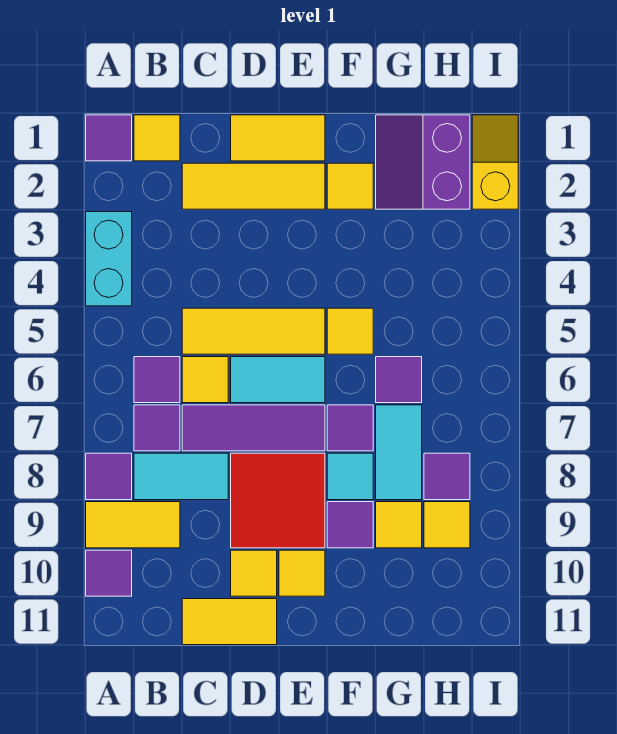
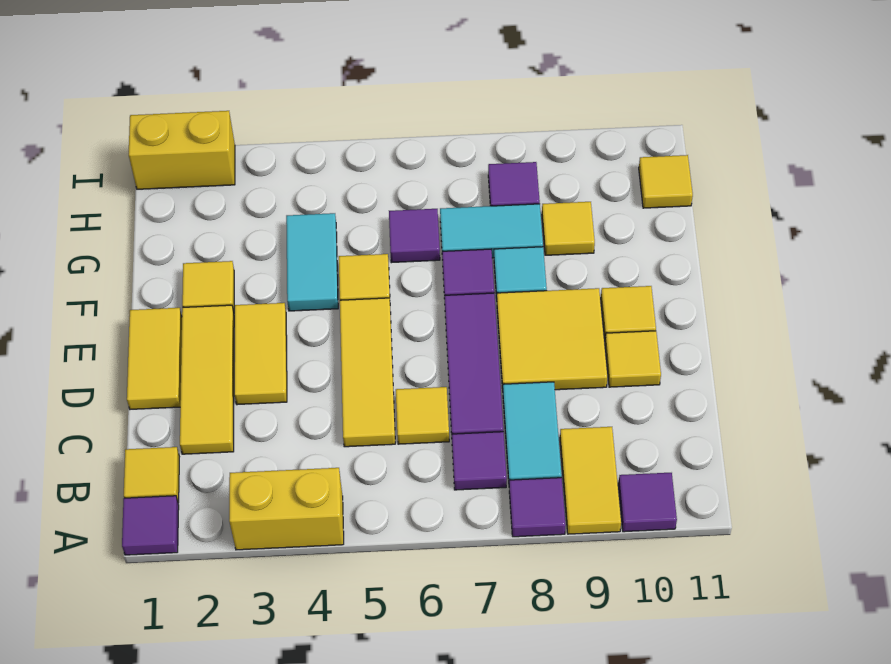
cyan 1x2 brick [86,212,132,306] -> yellow 1x2 brick [229,468,344,550]
purple 1x1 tile [134,357,180,403] -> none
yellow 1x2 tile [182,599,277,645] -> yellow 1x2 tile moved to [234,303,287,405]
cyan 1x2 tile [231,357,325,403] -> cyan 1x2 tile moved to [286,213,338,311]
red 2x2 tile [231,453,325,548] -> yellow 2x2 tile [497,288,607,390]
purple 1x1 tile [327,502,373,548] -> none
purple 2x2 slope [376,115,470,209] -> none
yellow 1x1 tile [424,502,470,548] -> yellow 1x1 tile moved to [639,155,693,208]
yellow 1x2 slope [472,115,518,209] -> yellow 1x2 brick [129,111,235,189]

